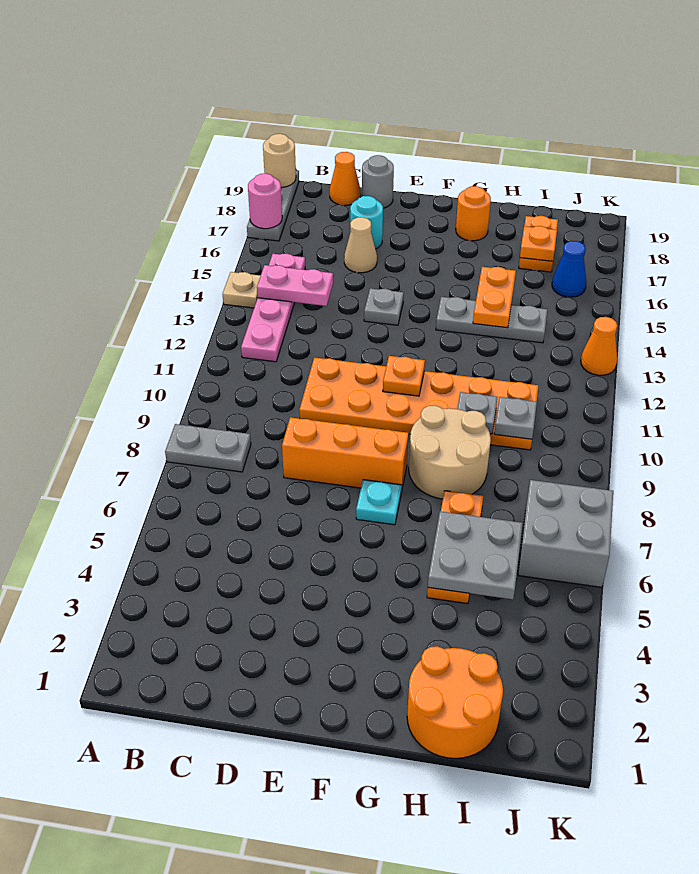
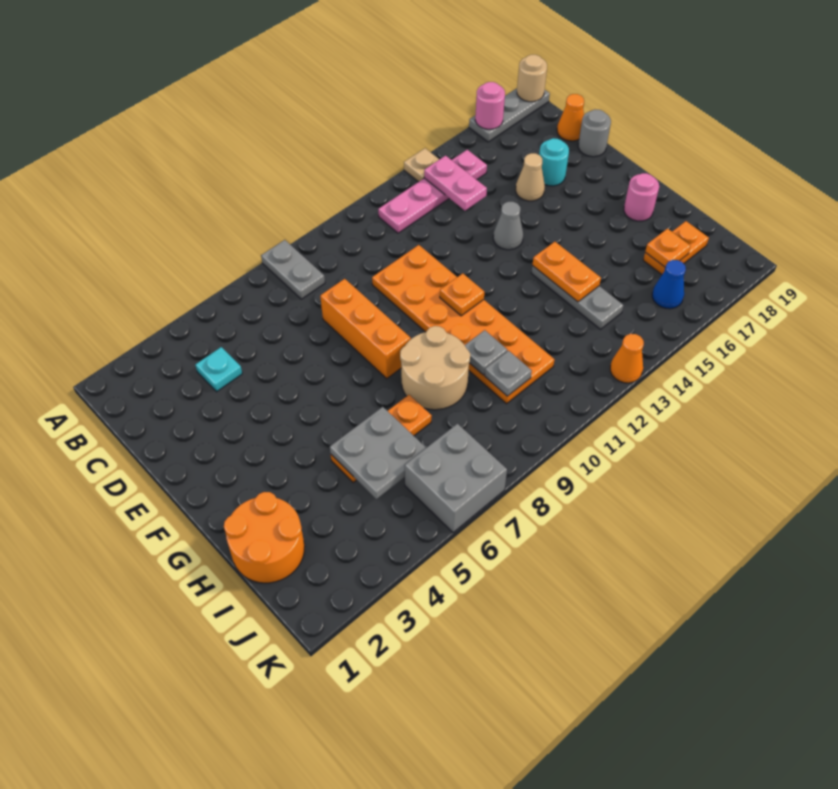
grey 1x1 plate [364,288,404,325] -> grey 1x1 cone [493,202,523,250]
cyan 1x1 plate [356,480,401,525] -> cyan 1x1 plate moved to [195,347,242,392]
orange 1x1 round brick [456,186,491,241] -> pink 1x1 round brick [624,173,659,221]
orange 1x2 plate [473,267,516,328] -> orange 1x2 plate turned to [532,242,601,302]

